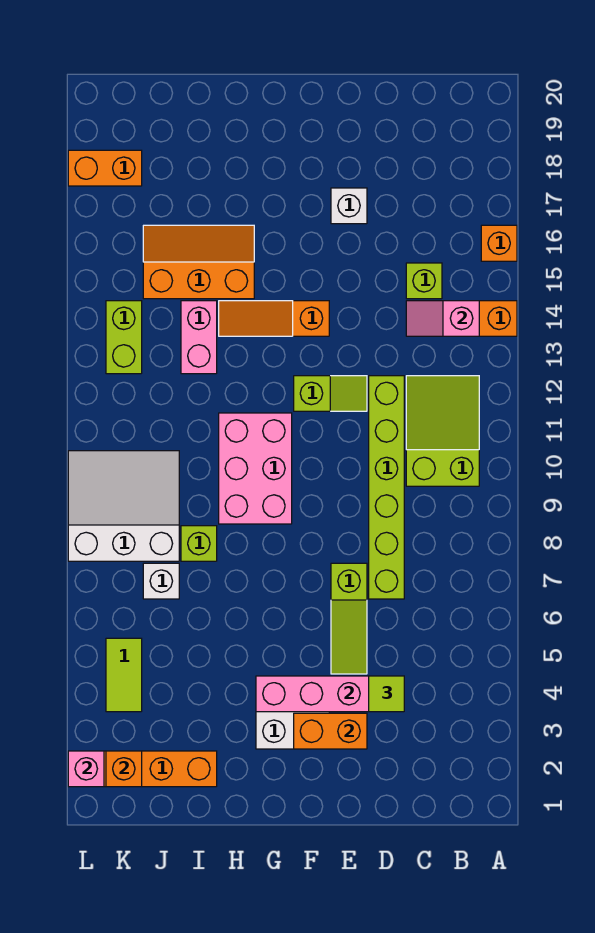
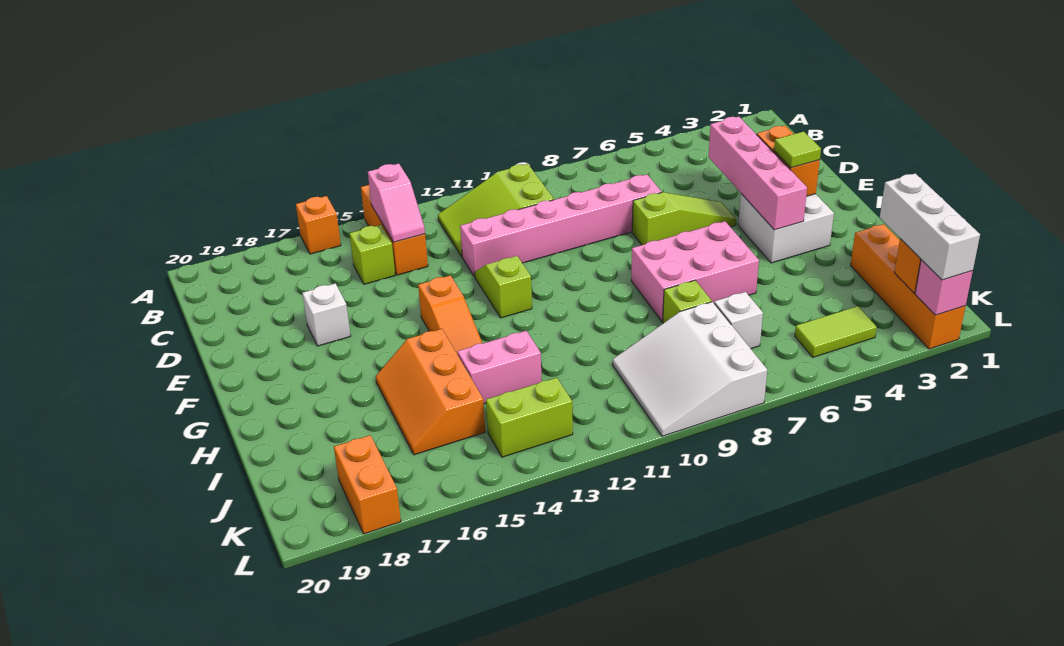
lime 1x1 tile [369,676,404,712] -> lime 1x1 tile moved to [774,131,821,168]
lime 1x6 brick [369,376,404,599] -> pink 1x6 brick [460,174,662,276]
pink 2x3 brick [219,413,292,524] -> pink 2x3 brick moved to [631,221,759,322]
none -> white 1x3 brick [880,173,980,280]

